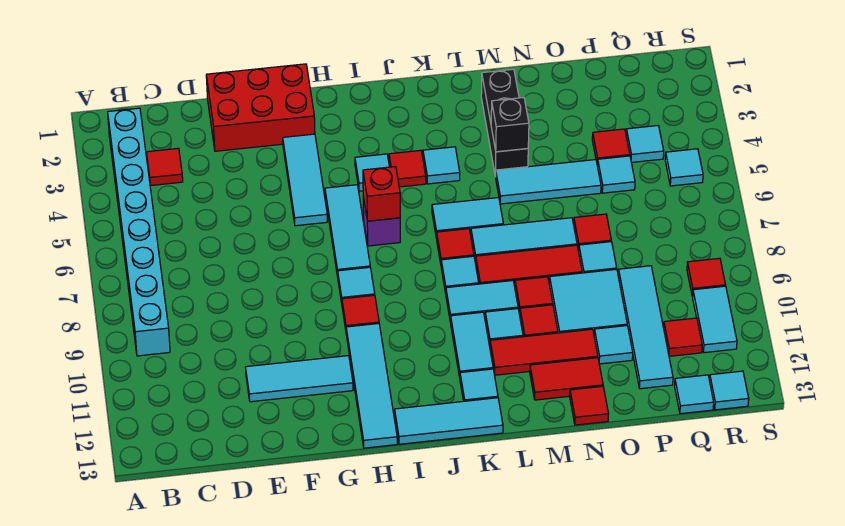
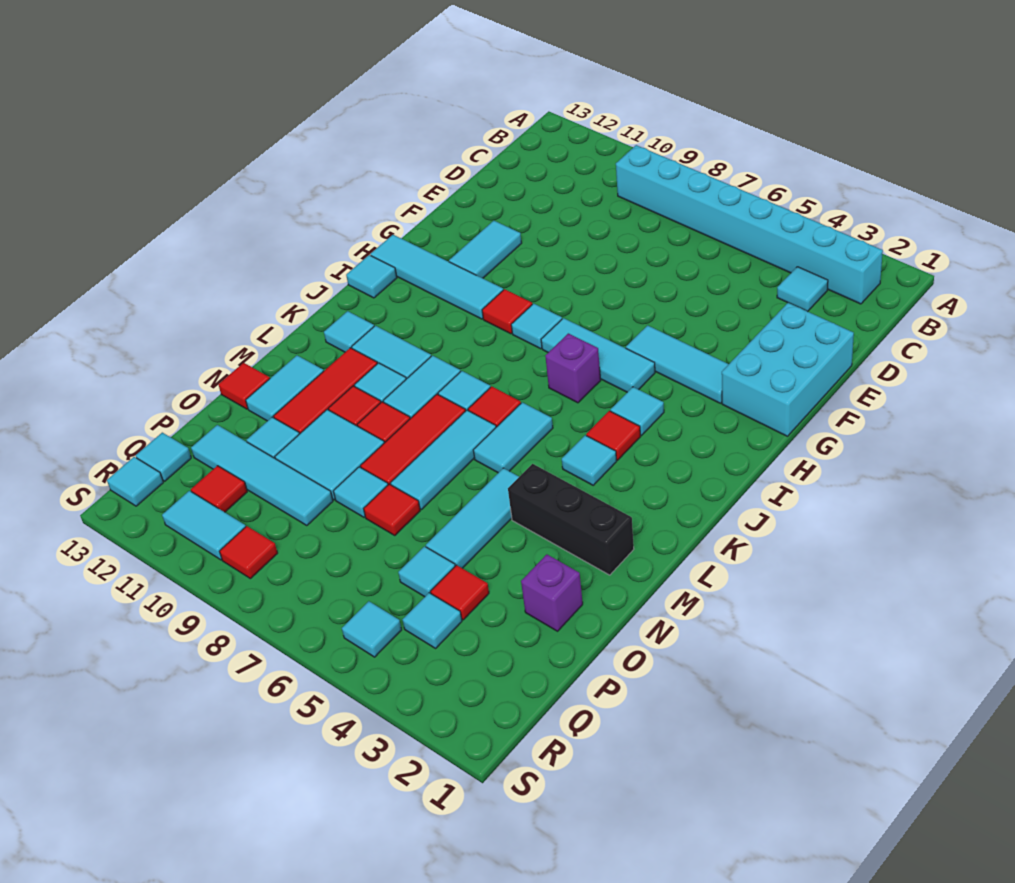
red 1x1 tile [146,148,183,186] -> cyan 1x1 tile [777,267,828,311]
red 2x3 brick [206,64,315,151] -> cyan 2x3 brick [722,303,854,436]
cyan 1x3 tile [246,356,353,402] -> cyan 1x2 tile [449,221,522,278]
red 1x1 brick [363,167,400,221] -> none
cyan 1x3 tile [395,398,503,444] -> cyan 1x1 tile [346,255,397,298]
black 1x1 brick [491,98,529,152] -> none
red 1x2 tile [530,358,603,400] -> cyan 1x2 tile [246,355,324,421]
none -> purple 1x1 brick [521,554,583,631]

